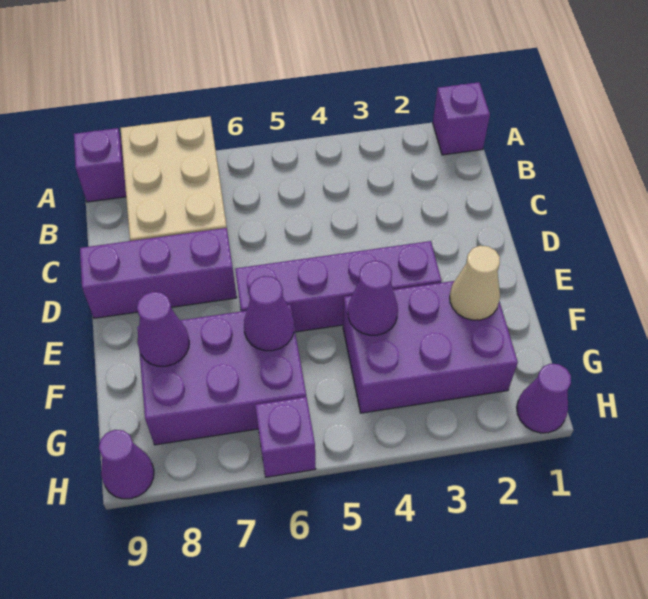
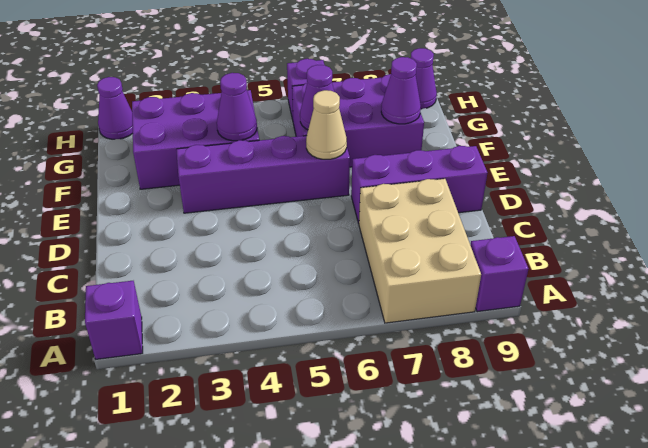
tan 1x1 cone [450,246,500,320] -> tan 1x1 cone moved to [306,90,347,159]

